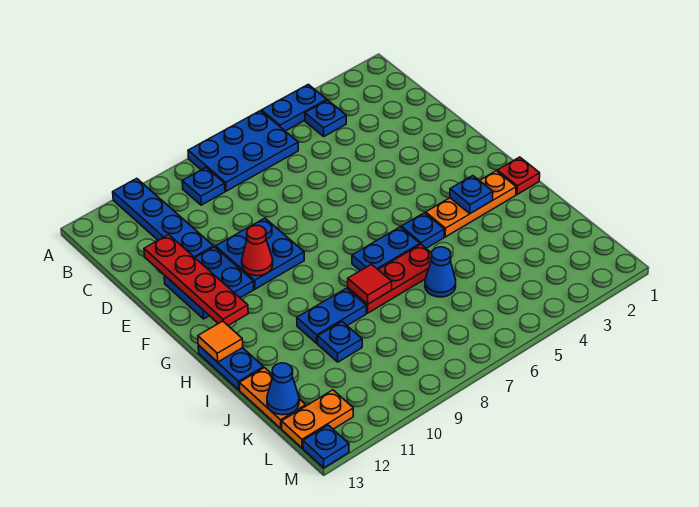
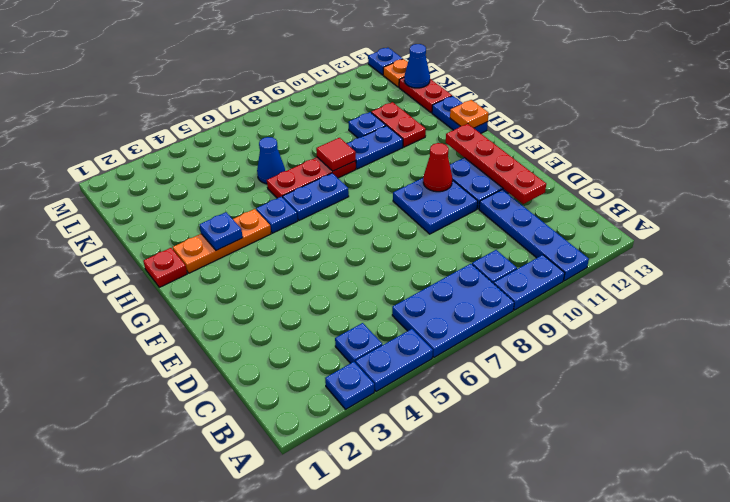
none -> blue 1x1 plate [325,362,374,409]
none -> blue 1x2 plate [494,255,565,310]
orange 1x1 tile [198,321,243,362] -> orange 1x1 plate [450,100,489,128]
none -> red 1x2 plate [371,102,426,147]
orange 1x2 plate [239,368,306,428] -> red 1x2 plate [399,78,452,113]
orange 1x2 plate [282,390,353,448] -> orange 1x1 plate [383,59,408,87]

